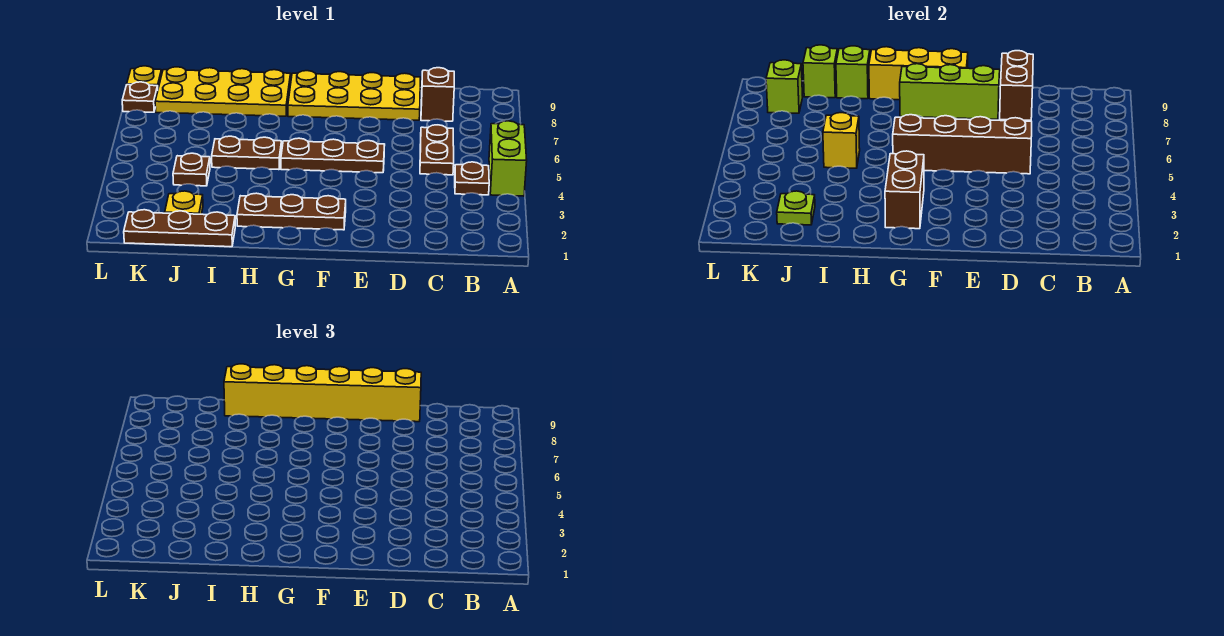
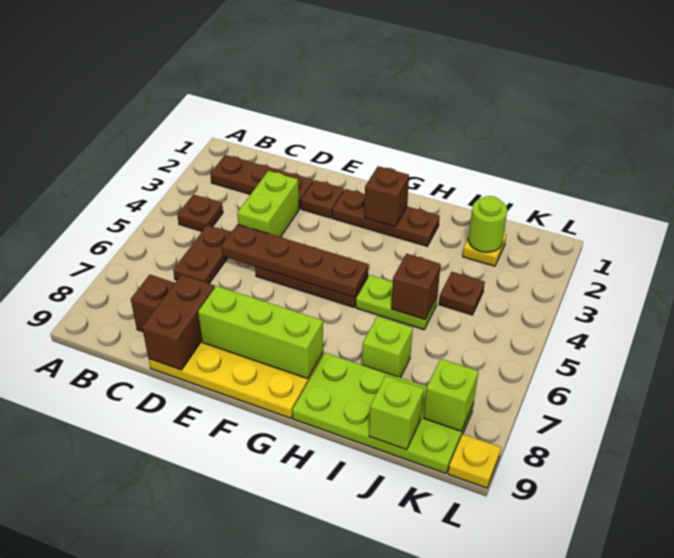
lime 1x2 brick [489,121,527,196] -> lime 1x2 brick moved to [237,171,299,237]
brown 1x4 brick [893,115,1032,174] -> brown 1x4 plate [222,224,368,297]
yellow 1x6 brick [224,364,421,422] -> none
yellow 1x3 brick [869,47,968,100] -> none
brown 1x2 brick [885,151,924,229] -> brown 1x1 brick [364,166,409,227]
brown 1x2 plate [212,136,282,170] -> lime 1x2 plate [356,275,437,330]
yellow 2x4 plate [155,67,291,116] -> lime 2x4 plate [292,353,474,474]
brown 1x3 plate [124,210,235,247] -> brown 1x3 plate moved to [210,155,313,209]
yellow 1x1 brick [823,113,860,168] -> brown 1x1 brick [391,254,441,320]
lime 1x1 brick [836,46,870,99] -> lime 1x1 brick moved to [362,316,413,378]
lime 1x1 plate [777,191,815,225] -> lime 1x1 round brick [468,196,507,252]
brown 1x1 plate [122,82,158,112] -> brown 1x1 plate moved to [301,180,344,218]

